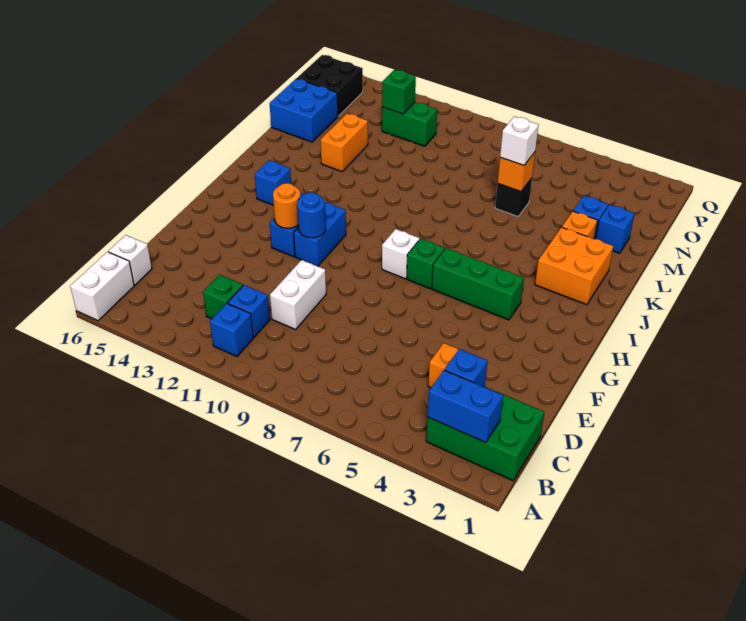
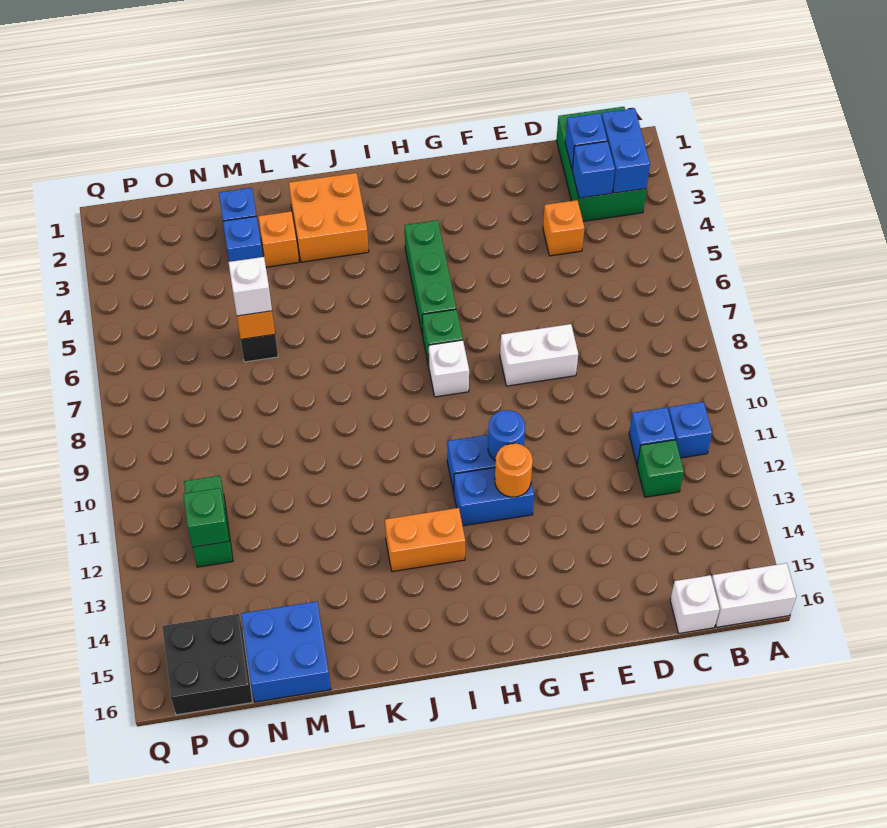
white 1x2 brick [270,260,326,329] -> white 1x2 brick moved to [500,324,578,386]
blue 1x1 brick [255,160,291,205] -> blue 1x1 brick moved to [565,113,607,168]
orange 1x2 brick [321,113,368,171] -> orange 1x2 brick moved to [385,508,465,572]

